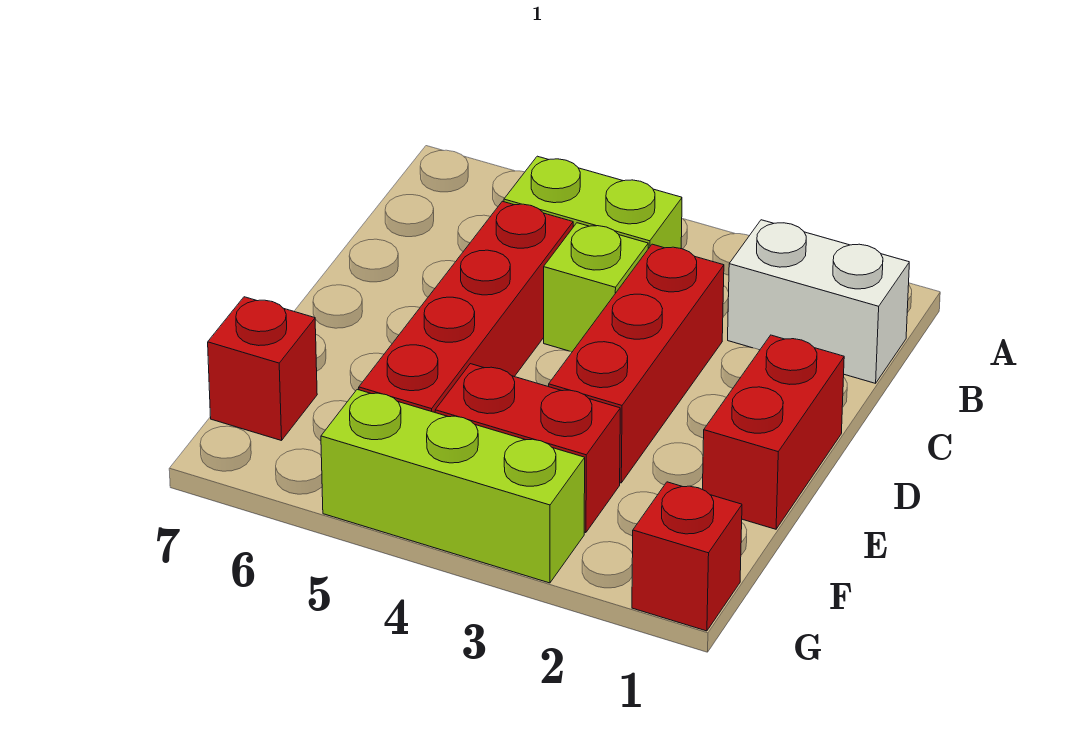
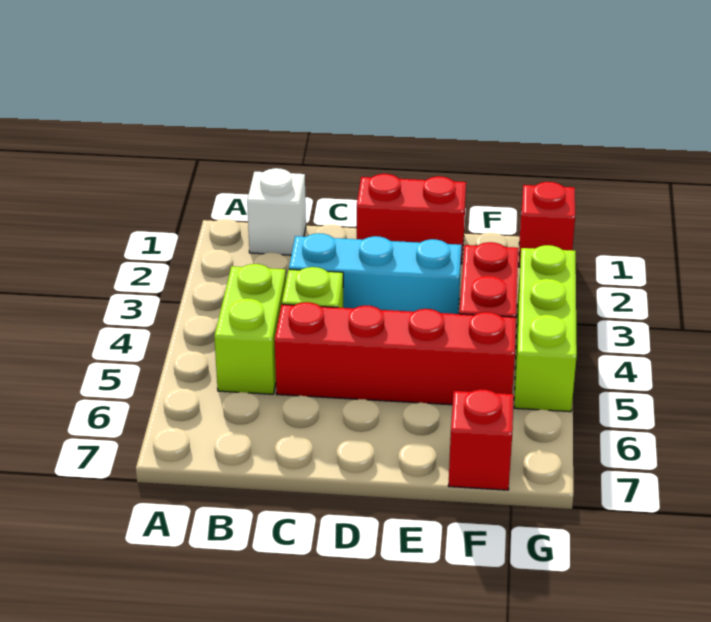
white 1x2 brick [728,220,909,383] -> white 1x1 brick [247,168,306,255]
red 1x3 brick [549,244,724,483] -> cyan 1x3 brick [289,233,462,314]

